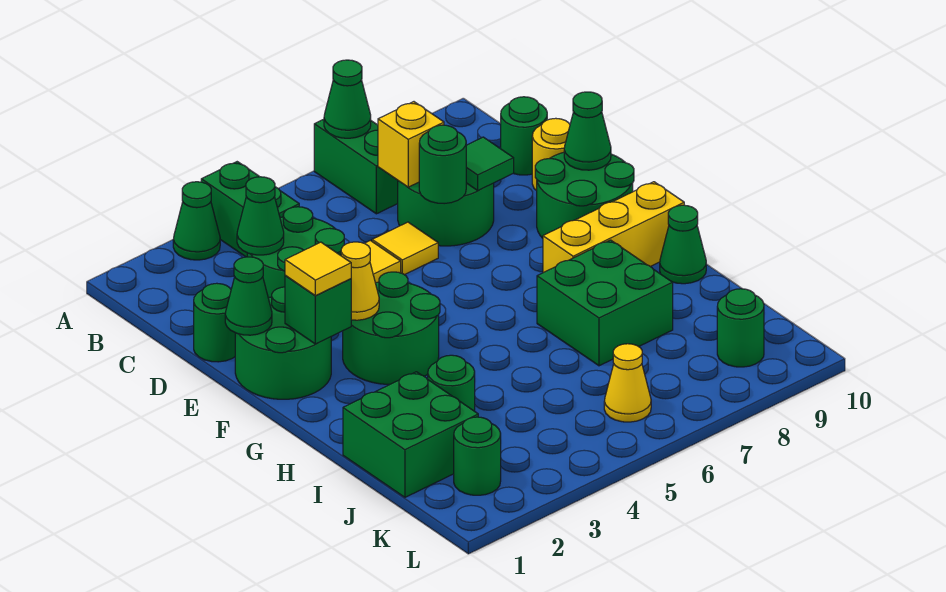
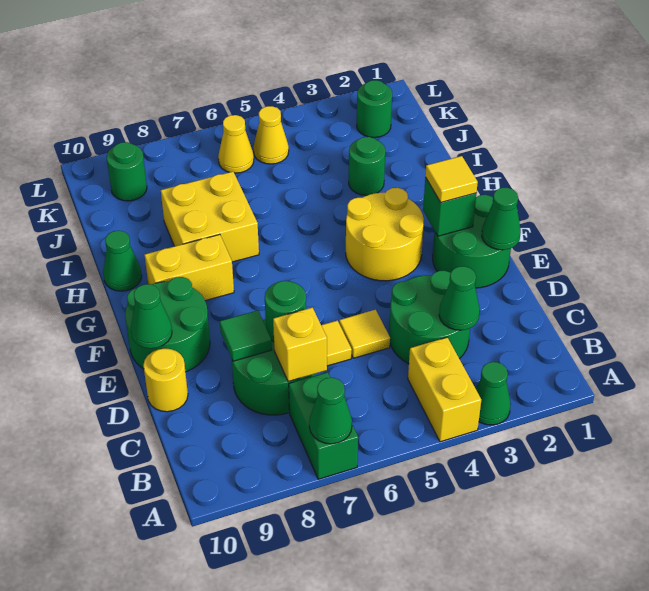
green 1x2 brick [201,162,299,257] -> yellow 1x2 brick [408,337,481,442]
green 1x1 round brick [501,97,547,175] -> none
green 1x1 round brick [194,283,235,362] -> none
green 2x2 round brick [343,272,440,384] -> yellow 2x2 round brick [346,188,424,281]
yellow 1x1 cone [341,242,379,320] -> yellow 1x1 cone moved to [253,106,289,164]
yellow 1x3 brick [543,182,684,273] -> yellow 1x2 brick [145,234,234,301]
green 2x2 brick [537,240,673,366] -> yellow 2x2 brick [161,172,259,262]
green 2x2 brick [343,372,478,497] -> none

